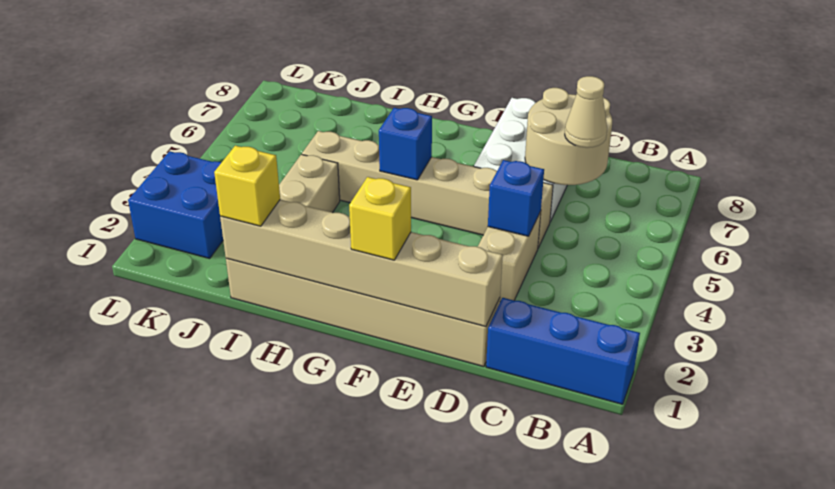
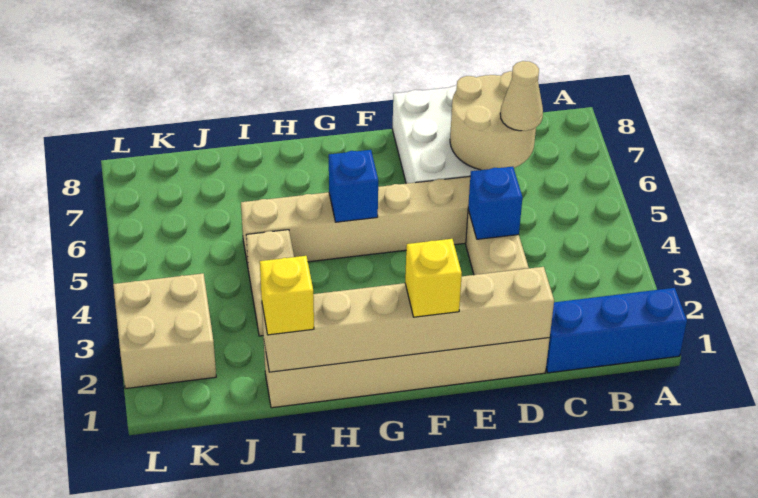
blue 2x2 brick [128,151,223,258] -> tan 2x2 brick [113,273,216,389]

